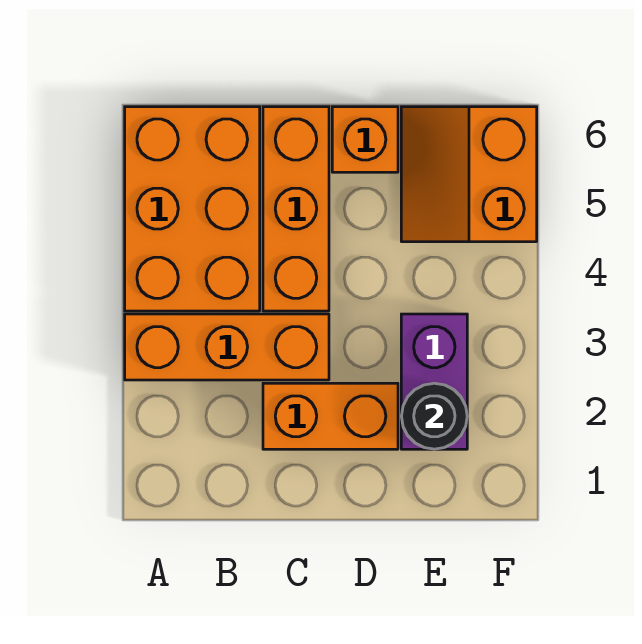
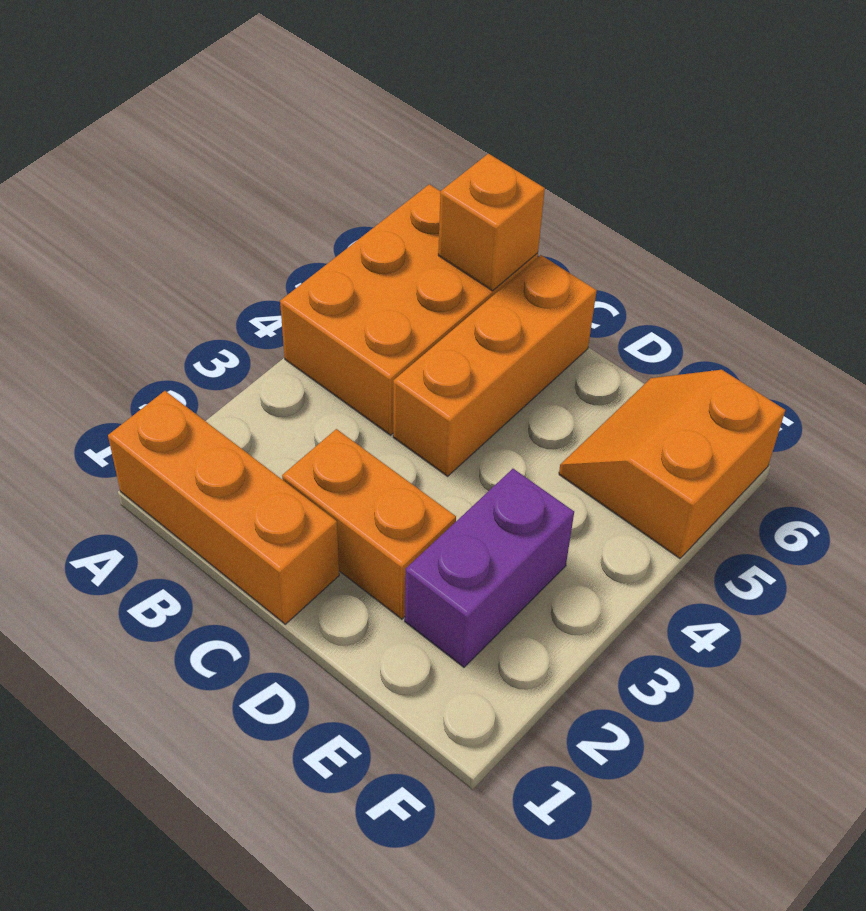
orange 1x3 brick [125,314,329,380] -> orange 1x3 brick moved to [108,391,339,624]
orange 1x1 brick [332,107,398,172] -> orange 1x1 brick moved to [438,154,545,291]
black 1x1 round brick [401,383,467,449] -> none

